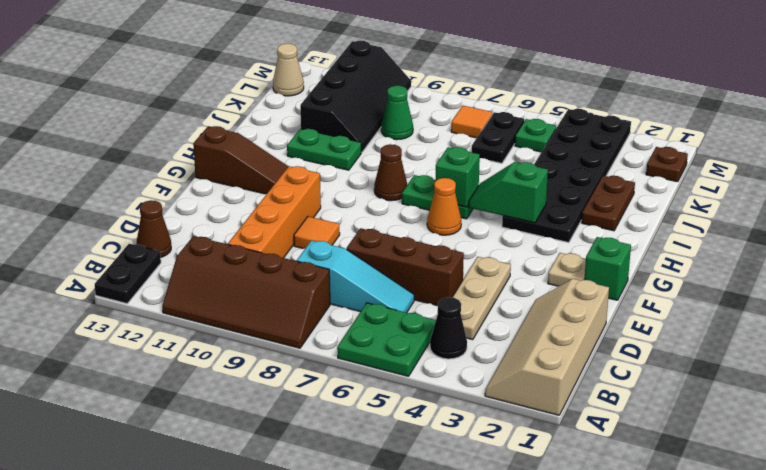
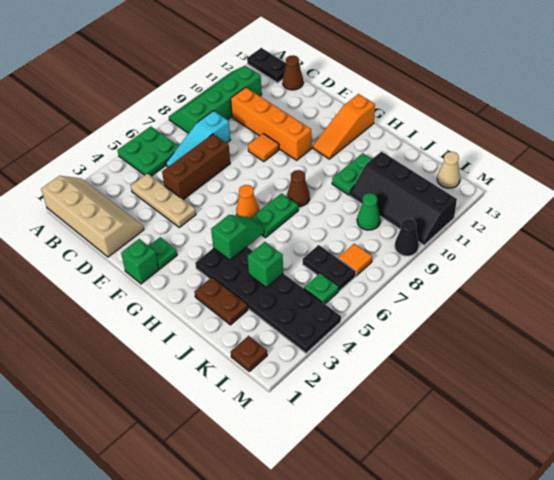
brown 2x4 slope [162,236,330,348] -> green 2x4 slope [169,66,262,133]
black 1x1 cone [430,297,467,359] -> black 1x1 cone moved to [395,219,419,256]
tan 1x1 plate [548,253,586,286] -> green 1x1 plate [149,237,177,269]
brown 1x3 slope [193,126,289,194] -> orange 1x3 slope [313,94,375,159]
green 1x1 brick [435,147,480,207] -> green 1x1 brick moved to [247,242,283,288]

